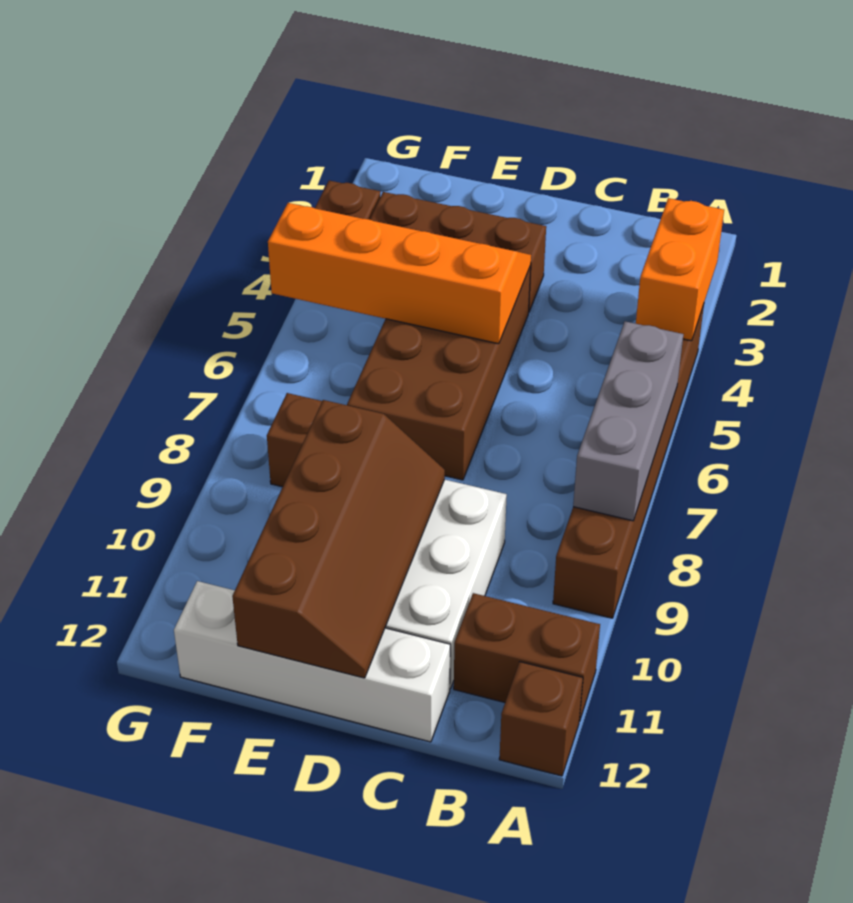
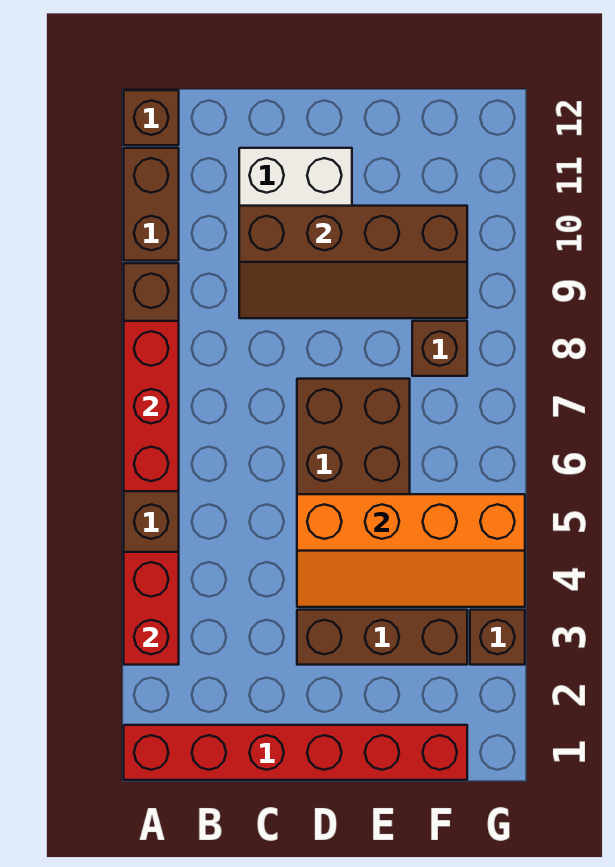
none -> red 1x6 brick [124,725,467,780]
orange 1x2 brick [636,198,724,341] -> red 1x2 brick [124,552,179,665]
grey 1x3 brick [573,321,683,521] -> red 1x3 brick [124,321,179,491]
brown 1x2 brick [454,593,600,721] -> brown 1x2 brick turned to [124,148,179,261]
white 1x4 brick [174,581,450,742] -> none
brown 2x4 slope [232,400,445,678] -> brown 2x4 slope turned to [239,206,467,318]

